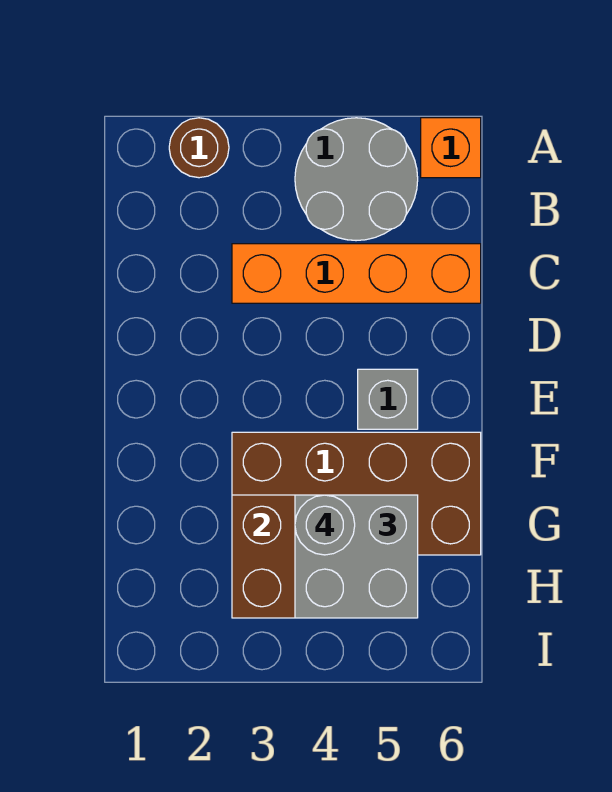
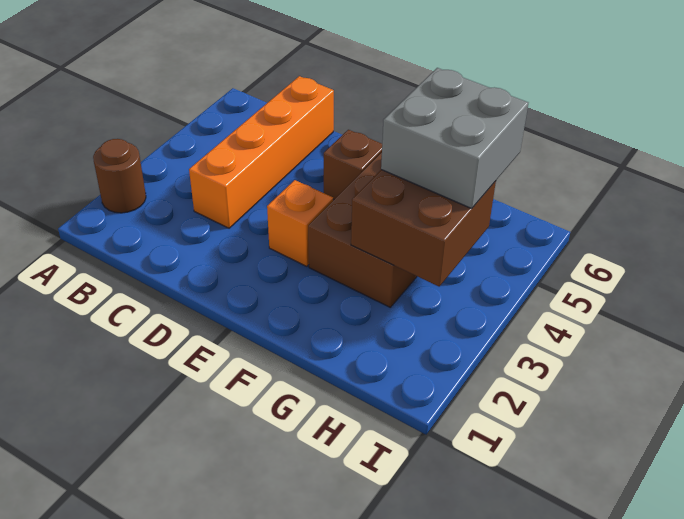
grey 2x2 round brick [295,118,418,241] -> none
orange 1x1 brick [421,118,481,178] -> orange 1x1 brick moved to [267,180,333,266]
grey 1x1 brick [358,369,418,429] -> brown 1x1 brick [324,130,382,199]
grey 1x1 round brick [295,495,355,555] -> none

